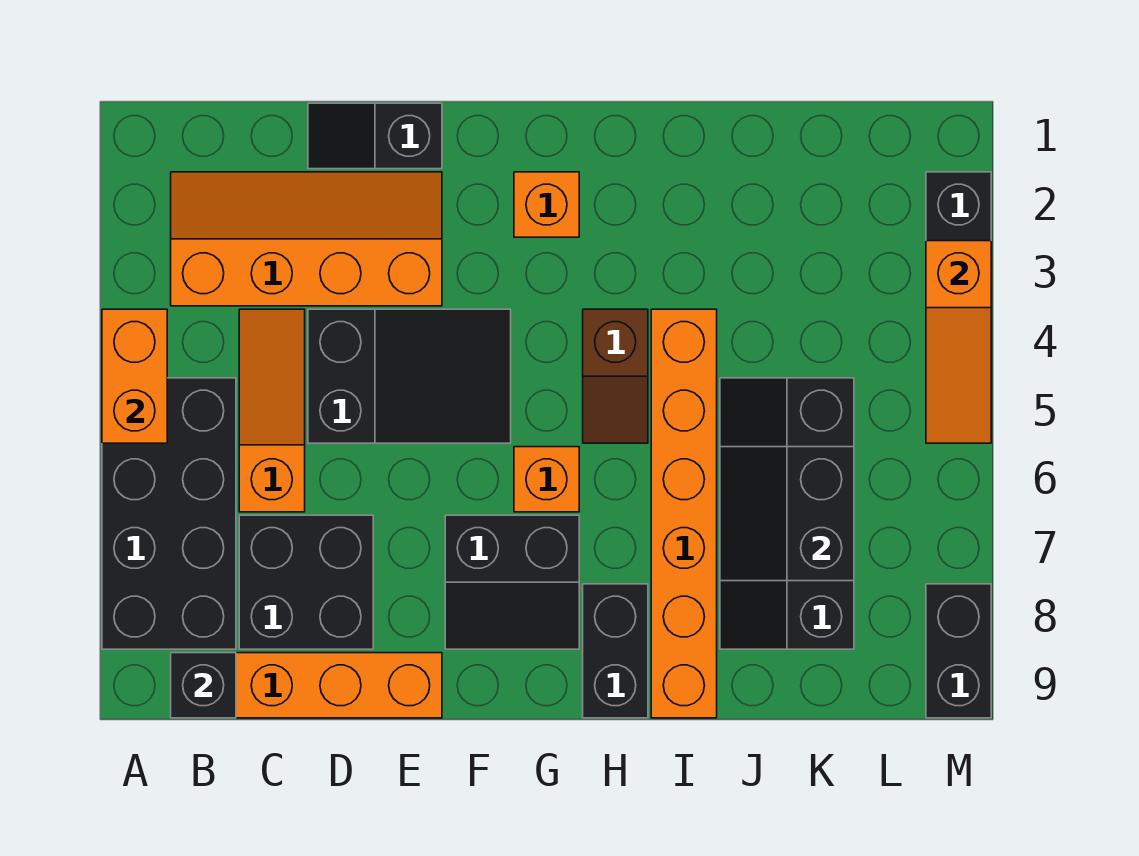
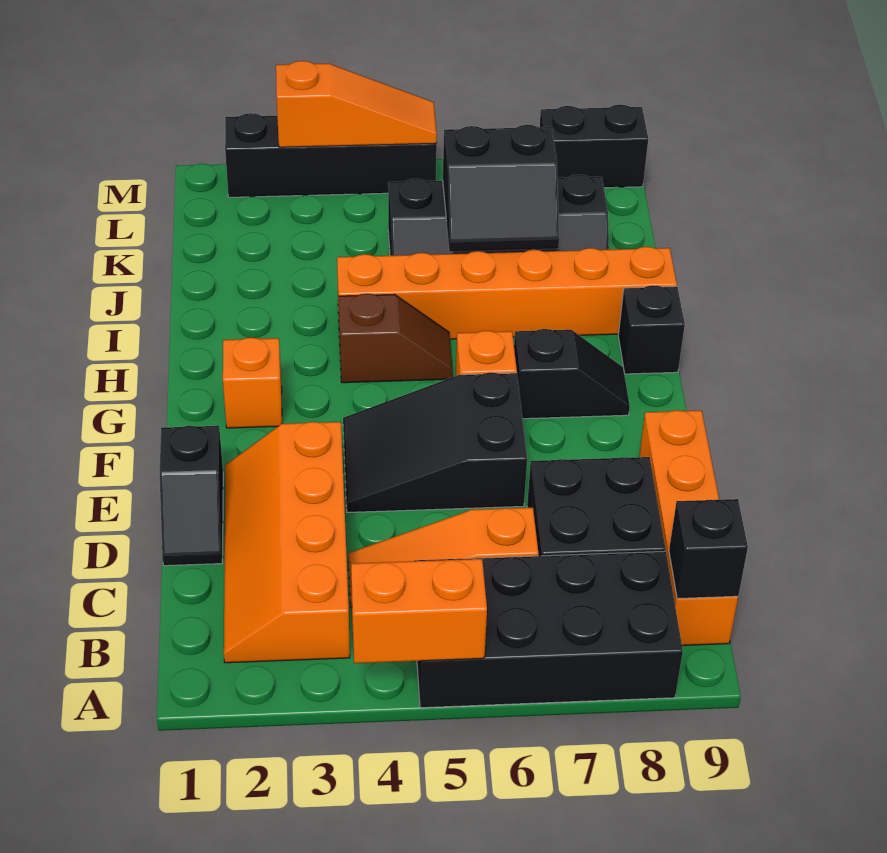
black 2x3 slope [308,309,511,443] -> black 2x3 slope turned to [343,372,527,512]
black 2x2 slope [445,515,579,649] -> black 1x2 slope [514,329,630,419]
black 1x2 brick [583,584,648,718] -> black 1x1 brick [618,285,685,374]

